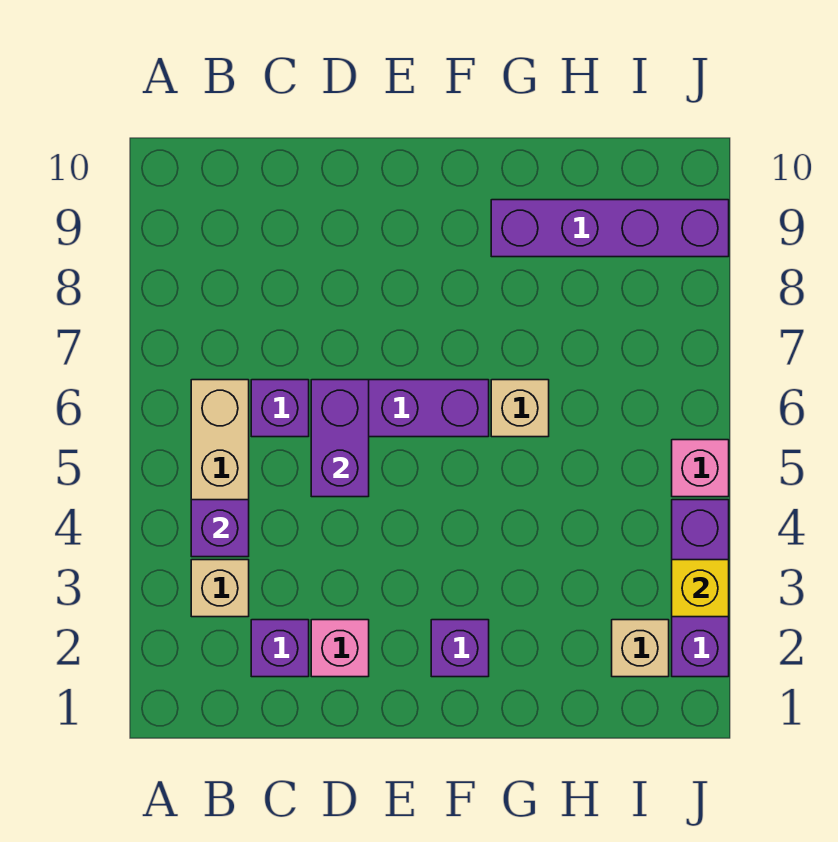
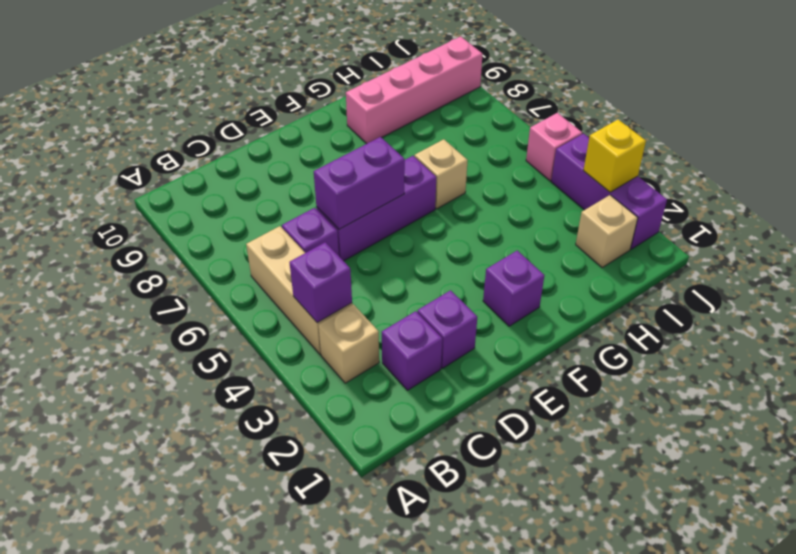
pink 1x1 brick [311,620,369,677] -> purple 1x1 brick [417,290,477,368]
purple 1x2 brick [311,380,369,497] -> purple 1x2 brick turned to [314,137,405,229]
purple 1x4 brick [491,200,729,257] -> pink 1x4 brick [346,36,483,144]

